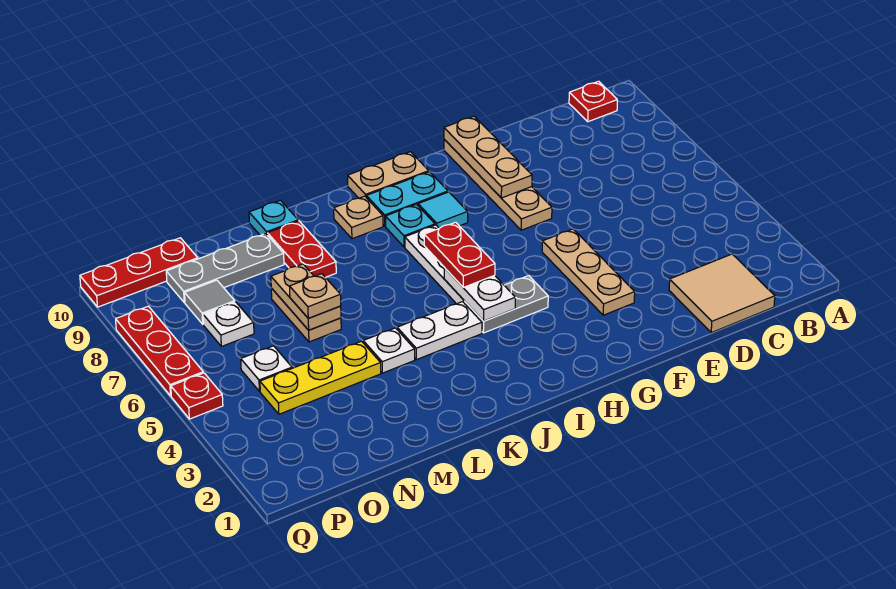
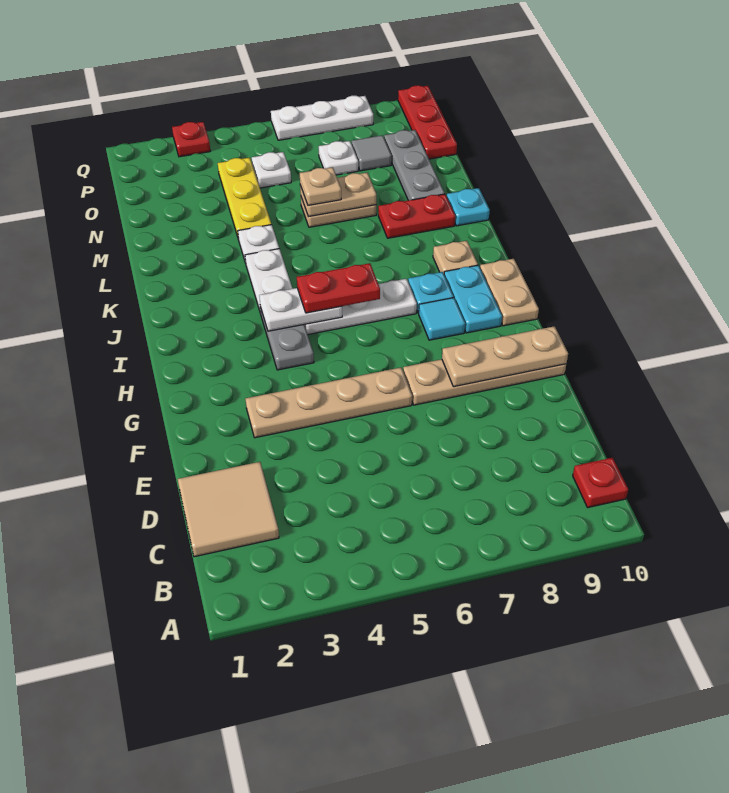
tan 1x3 plate [542,229,635,315] -> tan 1x4 plate [246,368,412,438]
red 1x1 plate [171,373,223,419] -> red 1x1 plate moved to [172,122,210,157]
red 1x3 plate [116,306,203,396] -> white 1x3 plate [271,96,373,140]

